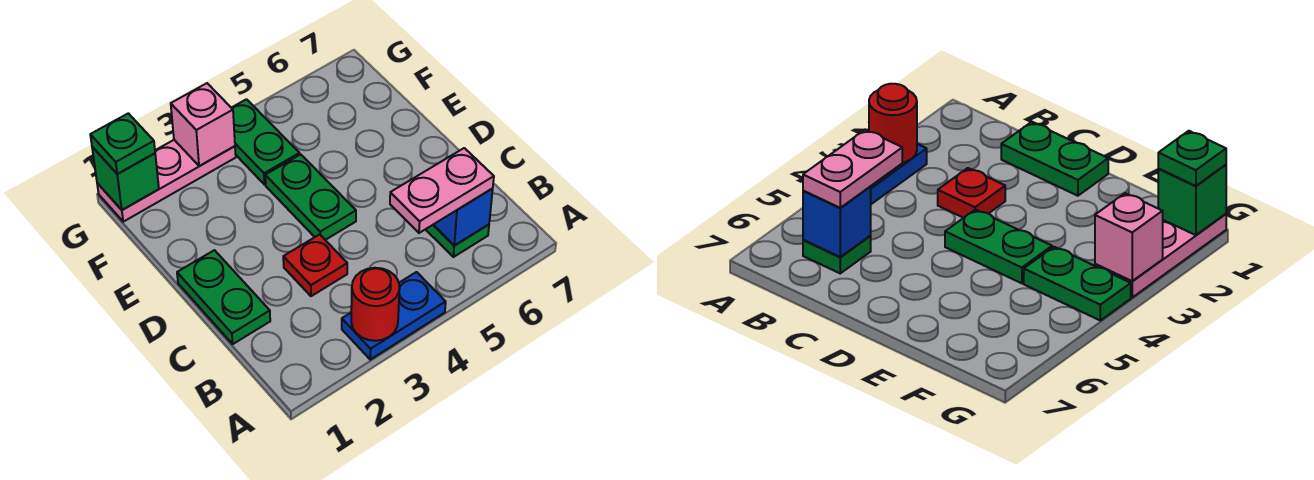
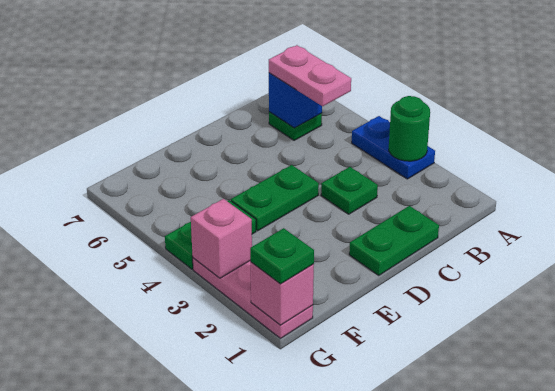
red 1x1 round brick [351,268,400,341] -> green 1x1 round brick [389,96,430,161]
red 1x1 plate [283,234,347,296] -> green 1x1 plate [321,167,378,214]
green 1x1 brick [92,147,159,210] -> pink 1x1 brick [251,262,314,325]

